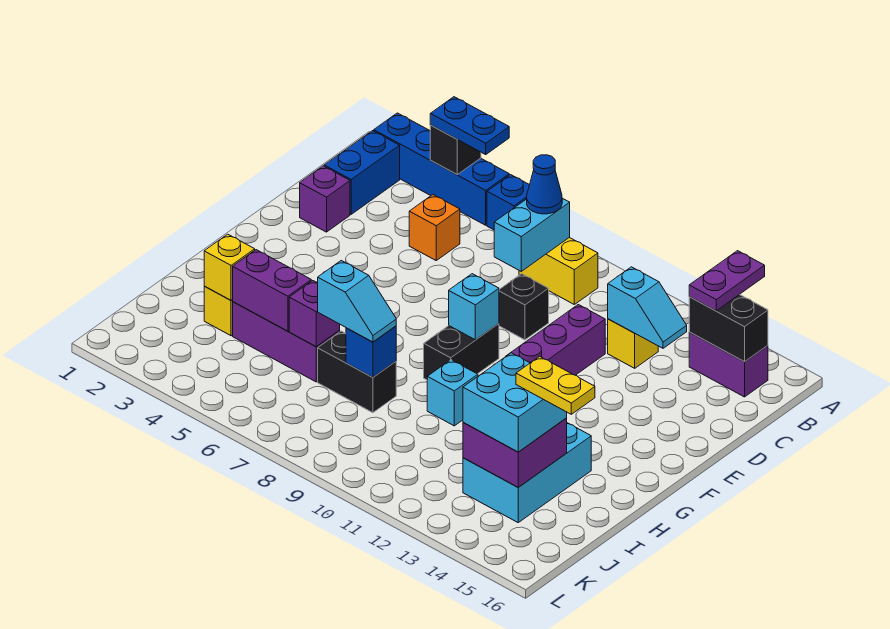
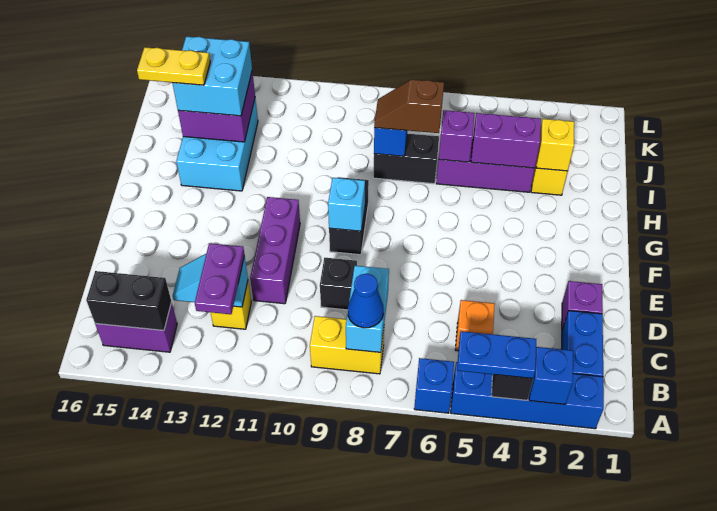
none -> blue 1x1 brick [529,347,573,404]
purple 1x2 plate [689,251,765,311] -> purple 1x2 plate moved to [195,243,244,314]
cyan 1x1 brick [427,360,478,426] -> none
cyan 1x2 slope [318,261,396,342] -> brown 1x2 slope [374,79,444,133]

